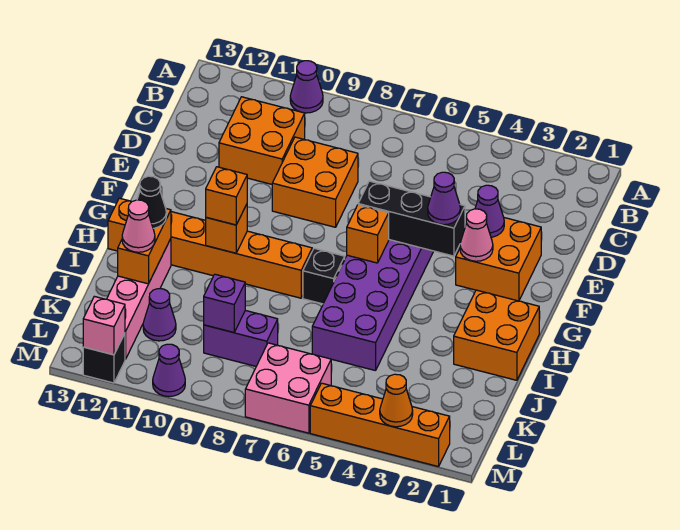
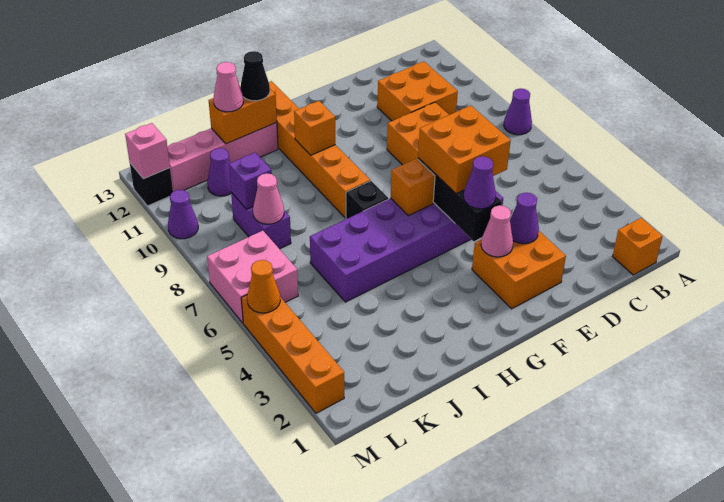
purple 1x1 cone [290,61,323,113] -> purple 1x1 cone moved to [504,88,532,135]
orange 2x2 brick [454,290,539,380] -> orange 2x2 brick moved to [418,105,511,194]
orange 1x1 brick [206,167,247,225] -> orange 1x1 brick moved to [613,218,663,275]
none -> pink 1x1 cone [253,173,284,224]
orange 1x1 cone [380,374,413,427] -> orange 1x1 cone moved to [247,260,280,313]

